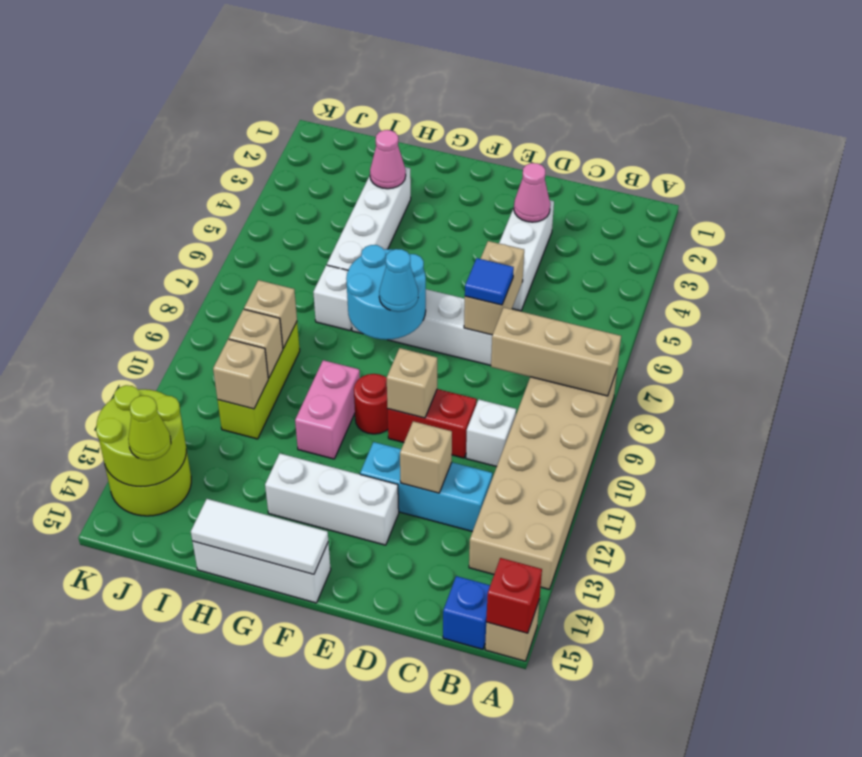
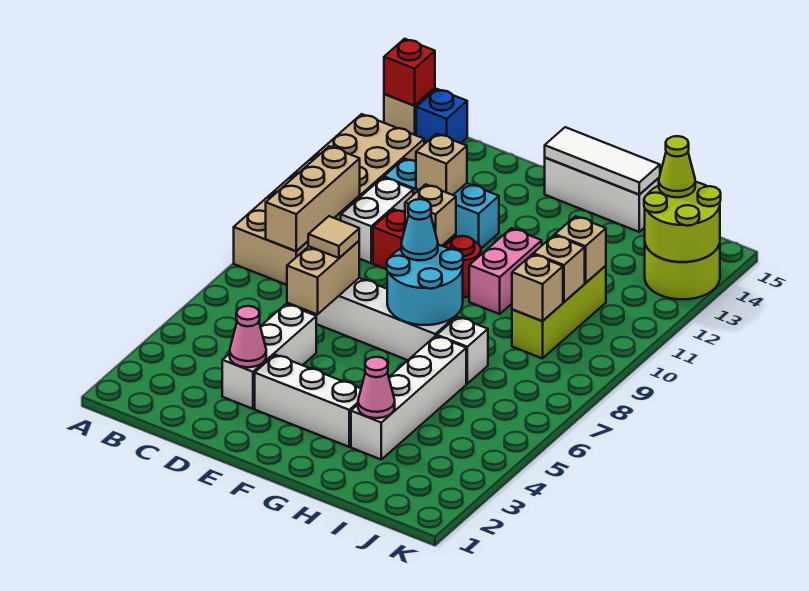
tan 1x3 brick [491,308,621,396] -> tan 1x3 brick turned to [266,146,360,251]
white 1x1 brick [466,400,516,467] -> white 1x2 brick [341,177,413,263]
blue 1x1 tile [465,258,514,305] -> tan 1x1 tile [308,216,359,258]
white 1x3 brick [265,454,399,545] -> white 1x3 brick moved to [255,355,361,447]

